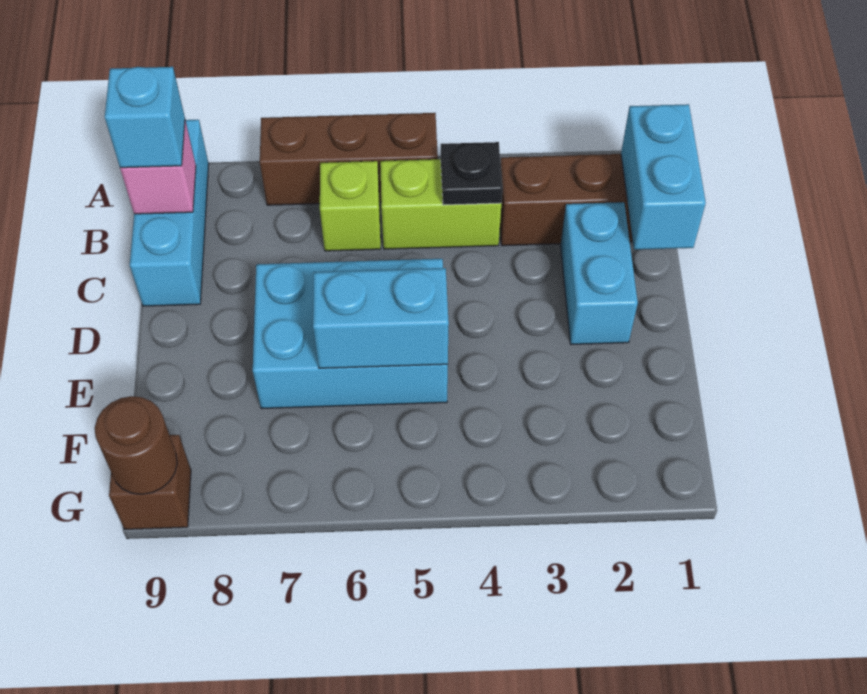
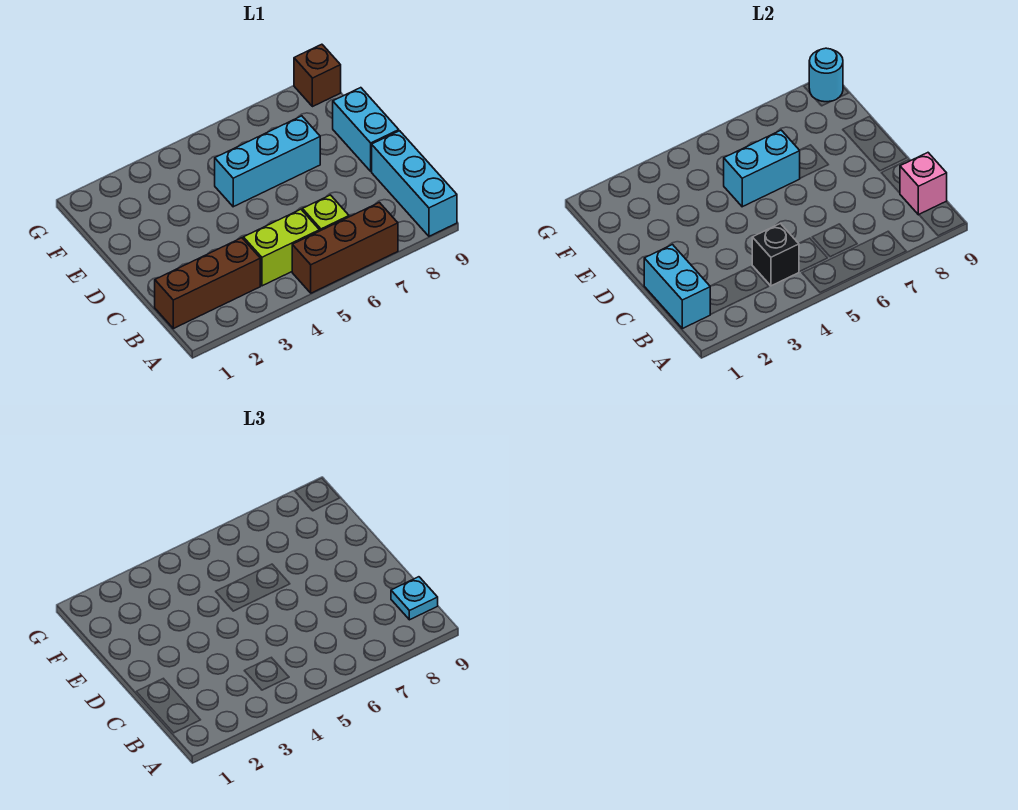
black 1x1 plate [441,142,502,205] -> black 1x1 brick [752,224,799,286]
cyan 1x1 brick [105,67,185,168] -> cyan 1x1 plate [391,577,438,620]
cyan 1x2 brick [560,202,638,344] -> cyan 1x2 brick moved to [333,88,399,171]
cyan 2x3 brick [253,259,448,409] -> cyan 1x3 brick [215,116,320,207]
brown 1x1 round brick [95,396,177,494] -> cyan 1x1 round brick [809,48,843,102]

